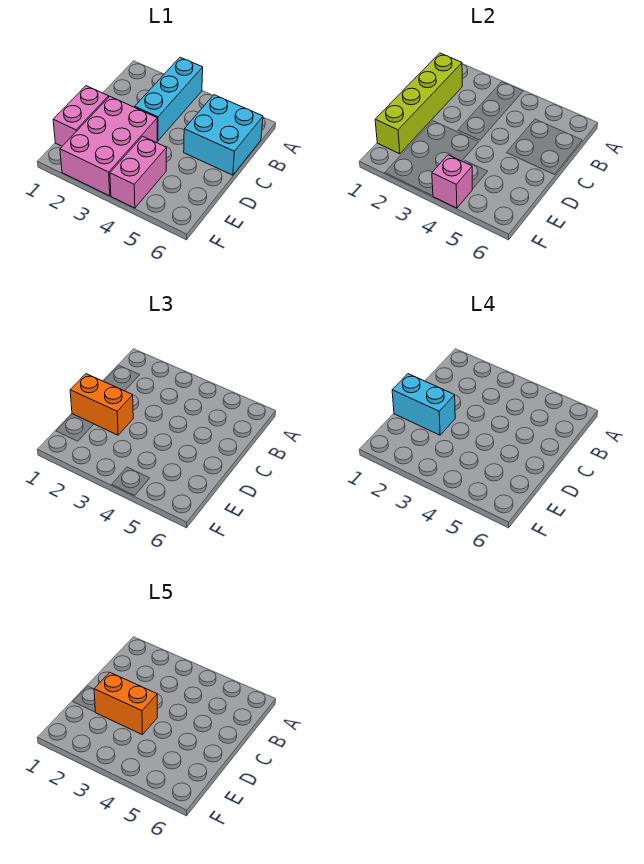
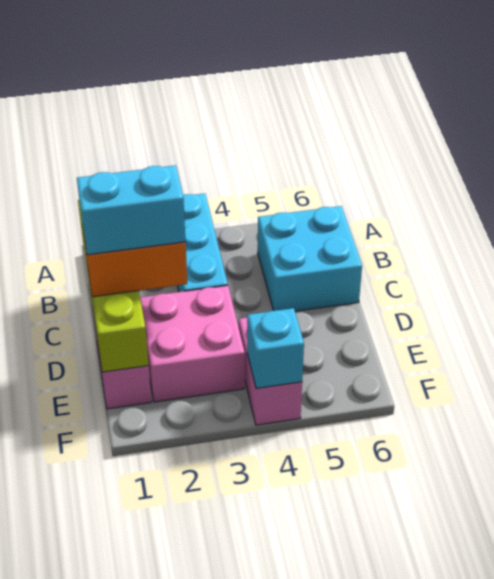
pink 2x3 brick [60,97,157,196] -> pink 2x2 brick [140,285,245,402]
orange 1x2 brick [94,673,157,734] -> none
pink 1x1 brick [432,155,472,208] -> cyan 1x1 brick [247,308,304,389]

